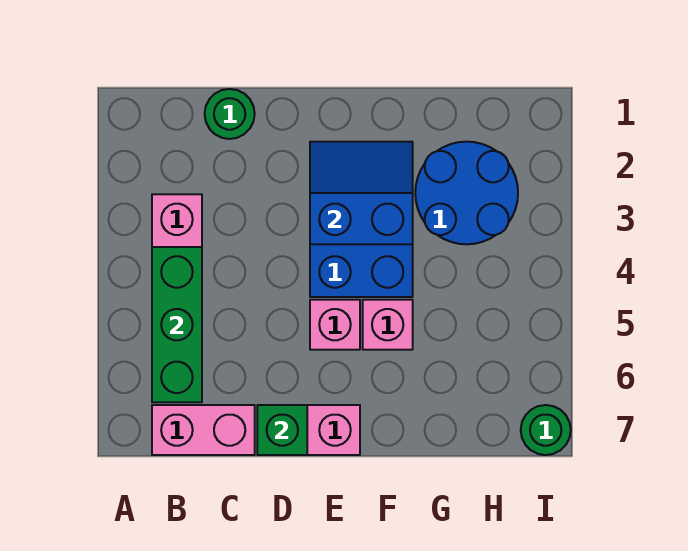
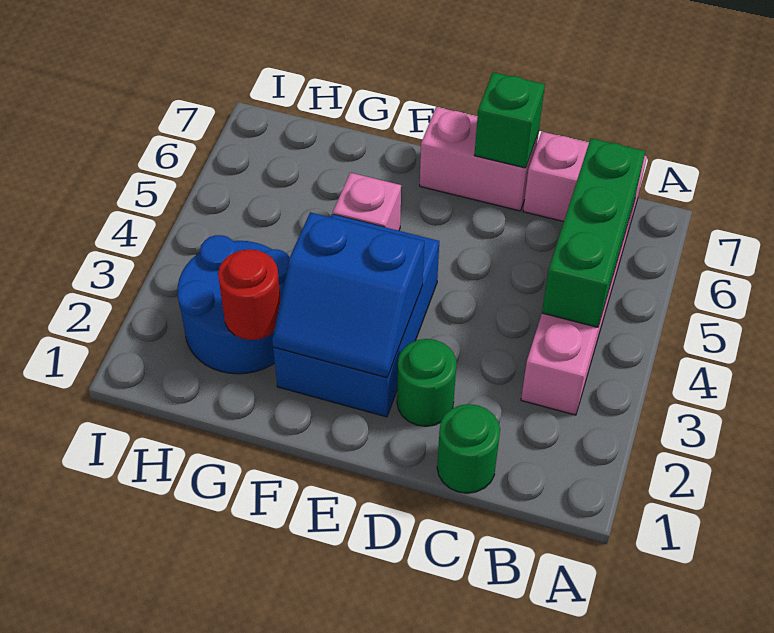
pink 1x1 brick [310,300,360,350] -> none
none -> red 1x1 round brick [218,249,281,340]
green 1x1 round brick [521,405,571,455] -> green 1x1 round brick moved to [397,339,457,426]

